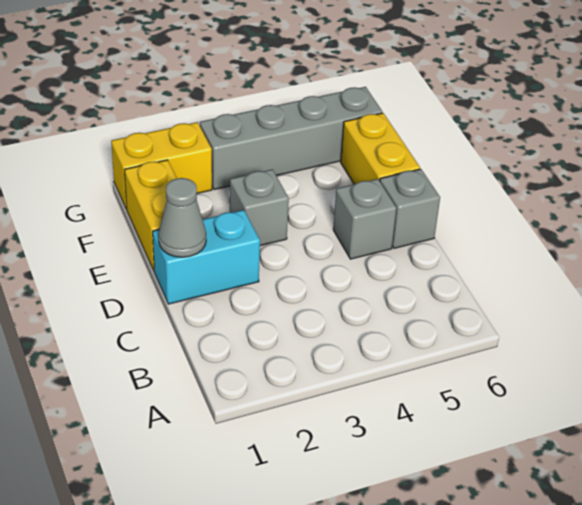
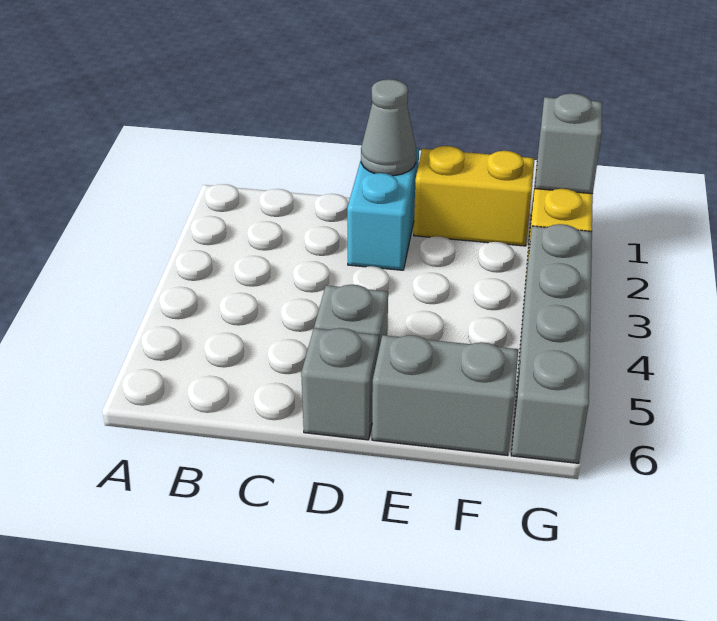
grey 1x1 brick [230,169,289,246] -> grey 1x1 brick moved to [535,93,602,194]
yellow 1x2 brick [341,113,420,184] -> grey 1x2 brick [372,335,518,455]

